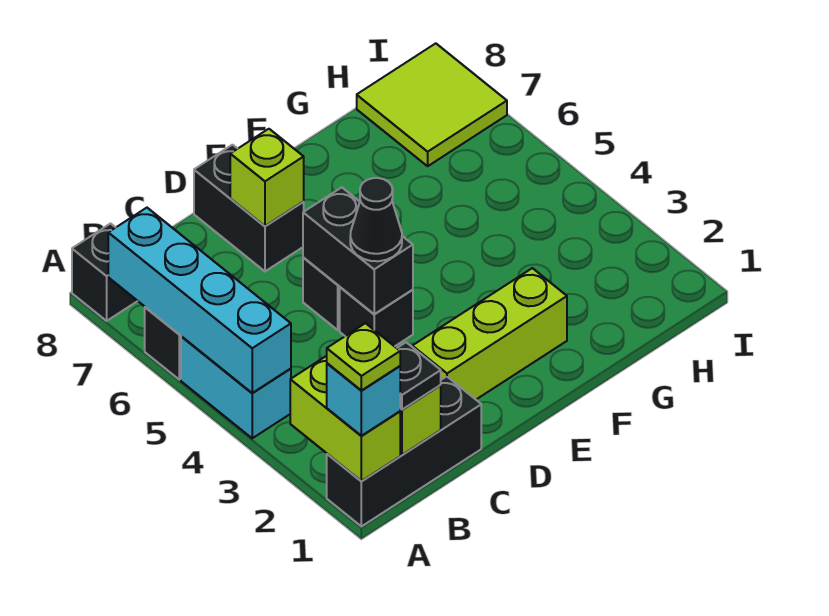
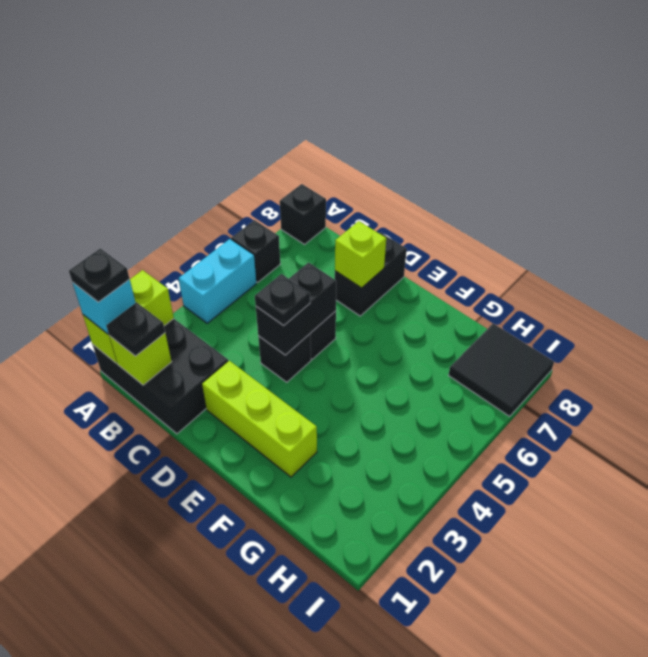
black 1x3 brick [327,376,481,526] -> black 2x3 brick [92,319,228,434]
lime 1x1 plate [327,323,400,390] -> black 1x1 plate [69,248,130,302]
cyan 1x4 brick [108,208,291,393] -> none
black 1x1 cone [350,178,402,261] -> black 1x1 plate [255,274,310,326]
lime 2x2 tile [357,43,507,166] -> black 2x2 tile [449,323,554,417]

